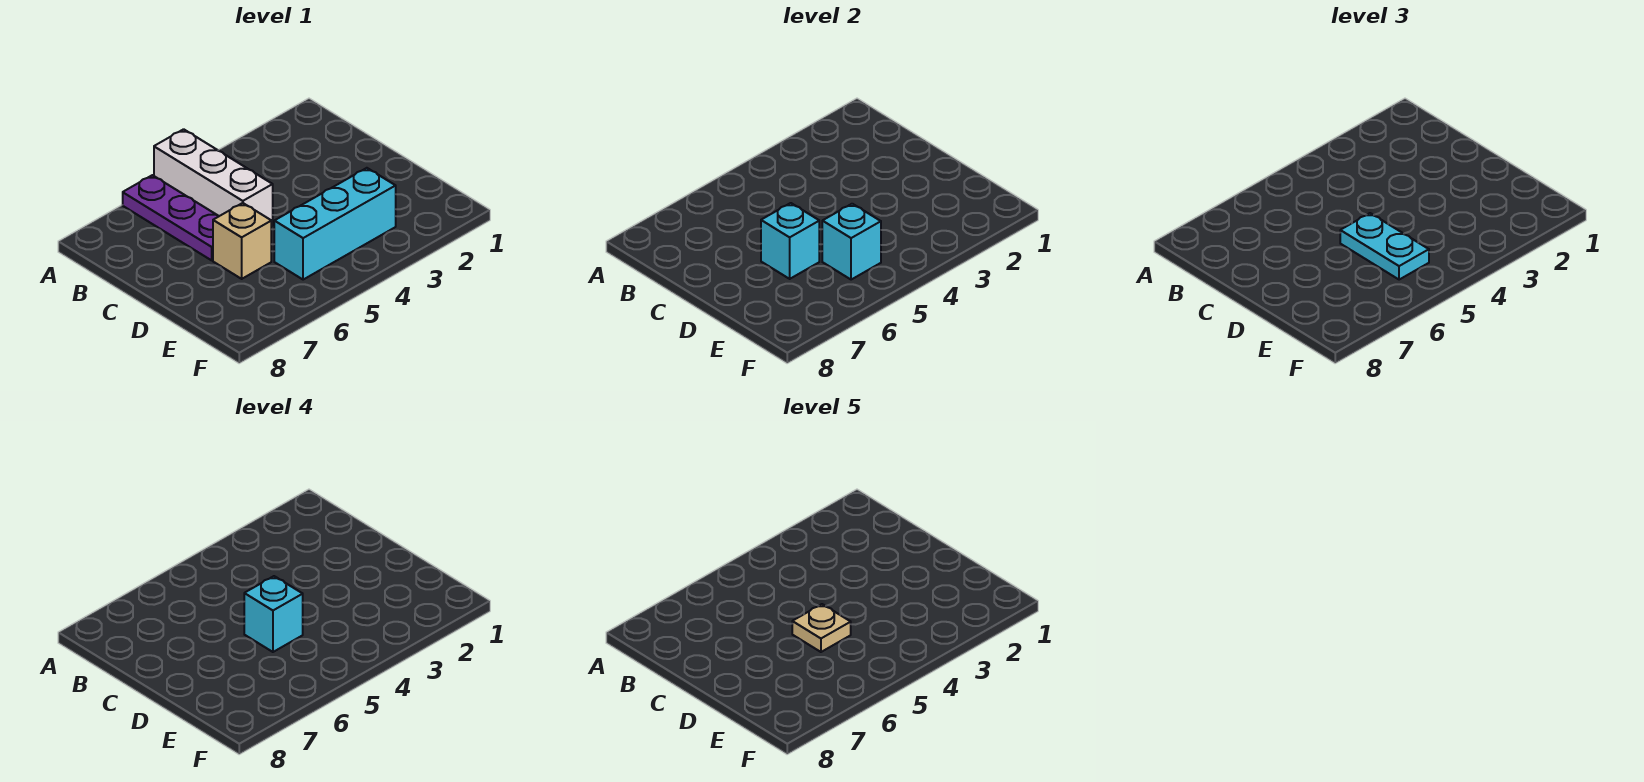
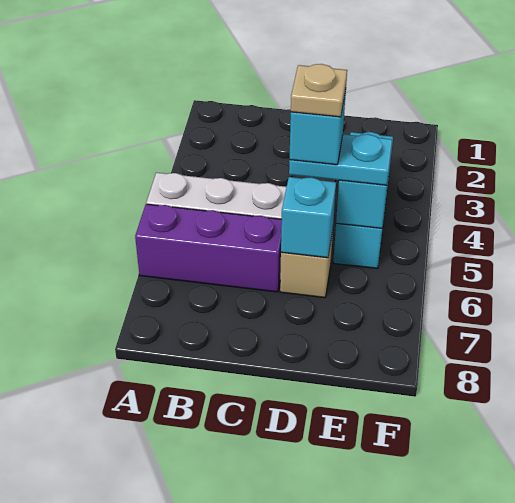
purple 1x3 plate [123,175,219,260] -> purple 1x3 brick [135,204,282,292]

